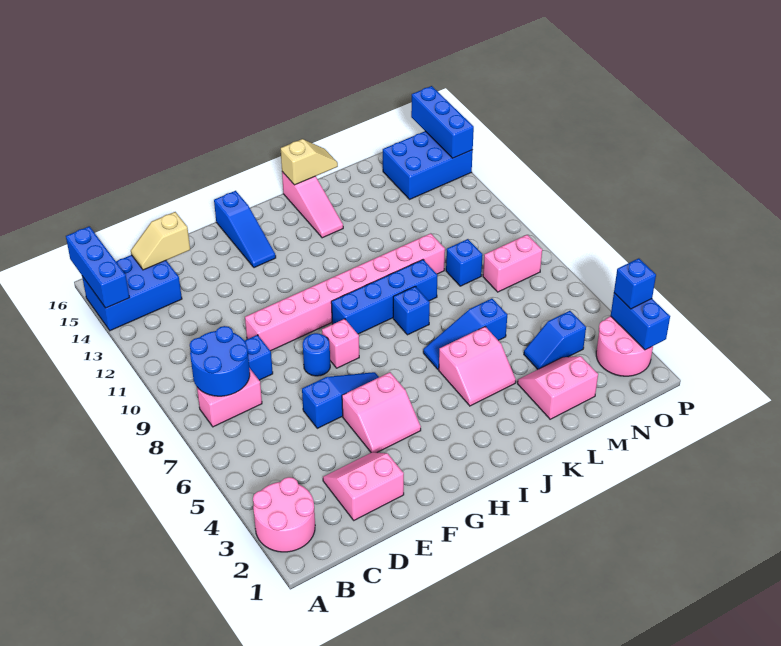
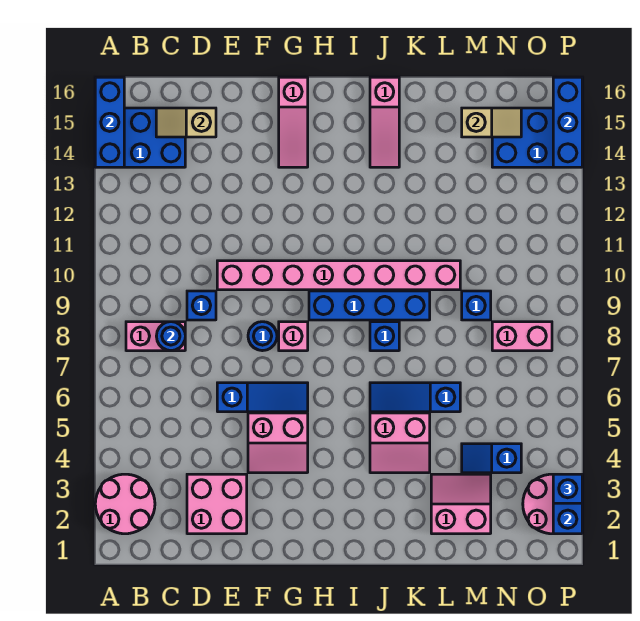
blue 2x2 round brick [190,326,250,396] -> blue 1x1 round brick [156,322,185,351]
pink 2x2 slope [323,452,404,520] -> pink 2x2 brick [187,474,247,534]
blue 1x3 slope [214,191,276,268] -> pink 1x3 slope [279,77,308,167]
tan 1x2 slope [281,139,338,185] -> tan 1x2 slope moved to [462,108,521,137]

